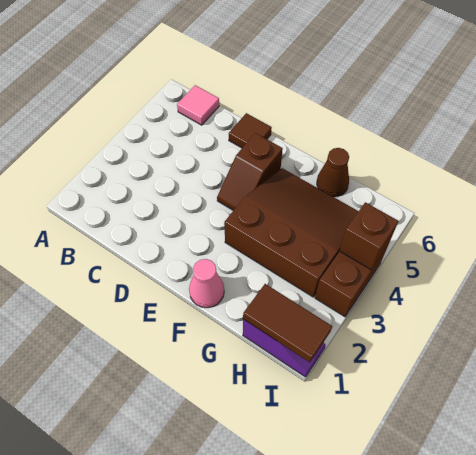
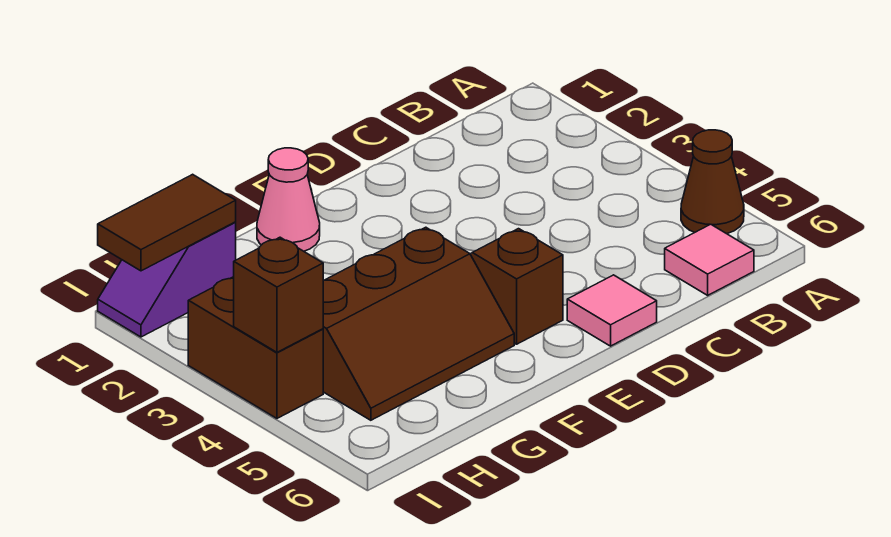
brown 1x1 tile [229,113,272,148] -> pink 1x1 tile [567,275,657,346]
brown 3x3 slope [224,168,359,297] -> brown 2x3 slope [323,227,514,420]
brown 1x1 cone [317,148,349,197] -> brown 1x1 cone moved to [681,130,744,234]

